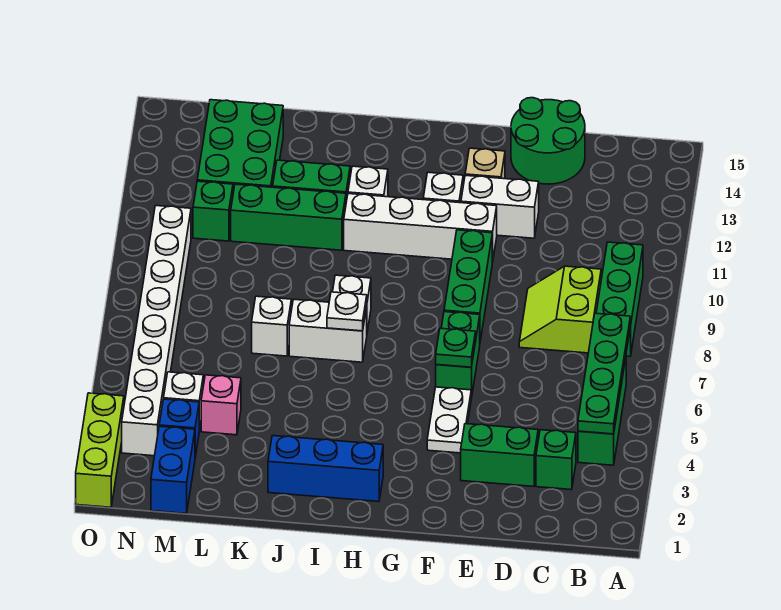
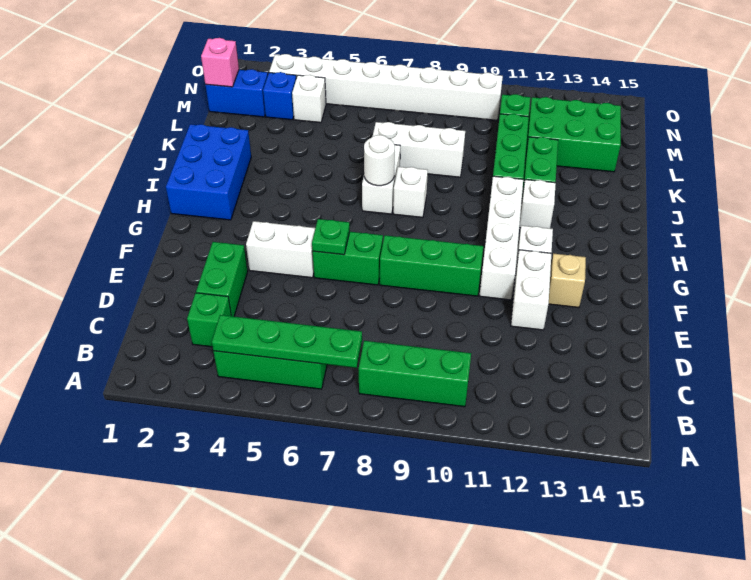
lime 2x2 slope [519,266,601,353] -> none
green 2x2 round brick [511,98,585,184] -> none
white 1x2 plate [427,387,471,453] -> white 1x2 brick [246,221,315,278]
blue 1x3 brick [268,436,383,502] -> blue 2x3 brick [166,124,251,220]
white 1x1 plate [327,292,367,331] -> white 1x1 round brick [364,135,395,186]
white 1x1 brick [252,296,291,356] -> white 1x3 brick [372,122,465,177]
pink 1x1 brick [201,375,241,435] -> pink 1x1 brick moved to [201,38,239,87]
lime 1x3 brick [76,393,124,507] -> none

